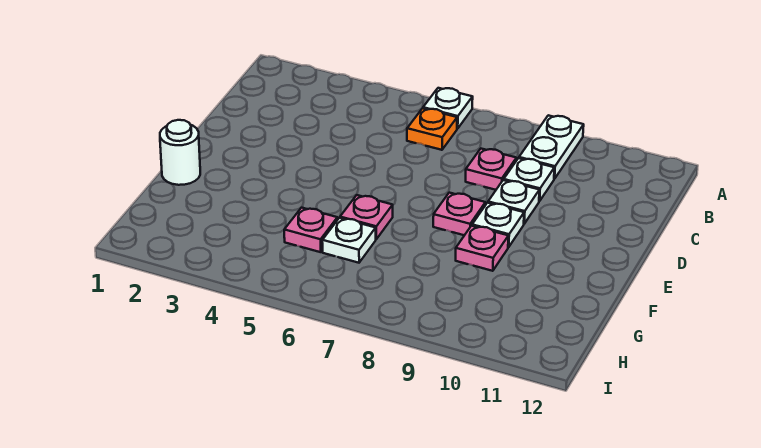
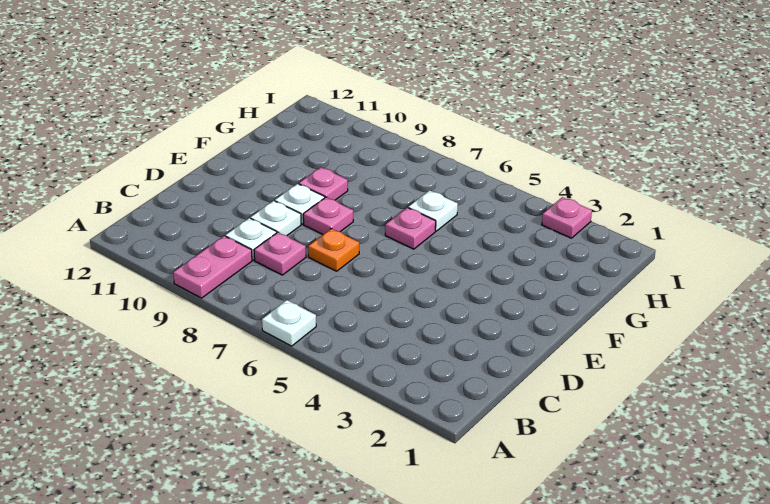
white 1x2 plate [519,115,584,179] -> pink 1x2 plate [173,236,252,298]
orange 1x1 plate [407,108,457,150] -> orange 1x1 plate moved to [308,229,360,271]
white 1x1 round brick [160,120,200,185] -> none
pink 1x1 plate [284,208,337,252] -> pink 1x1 plate moved to [542,197,592,238]

